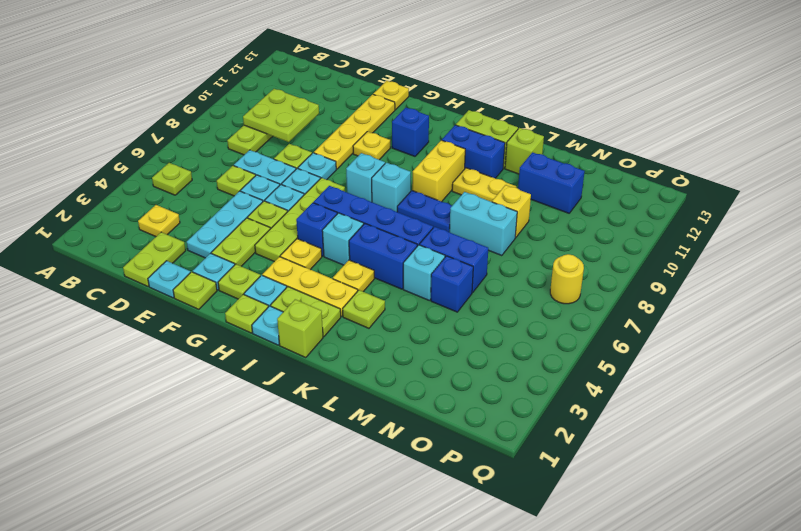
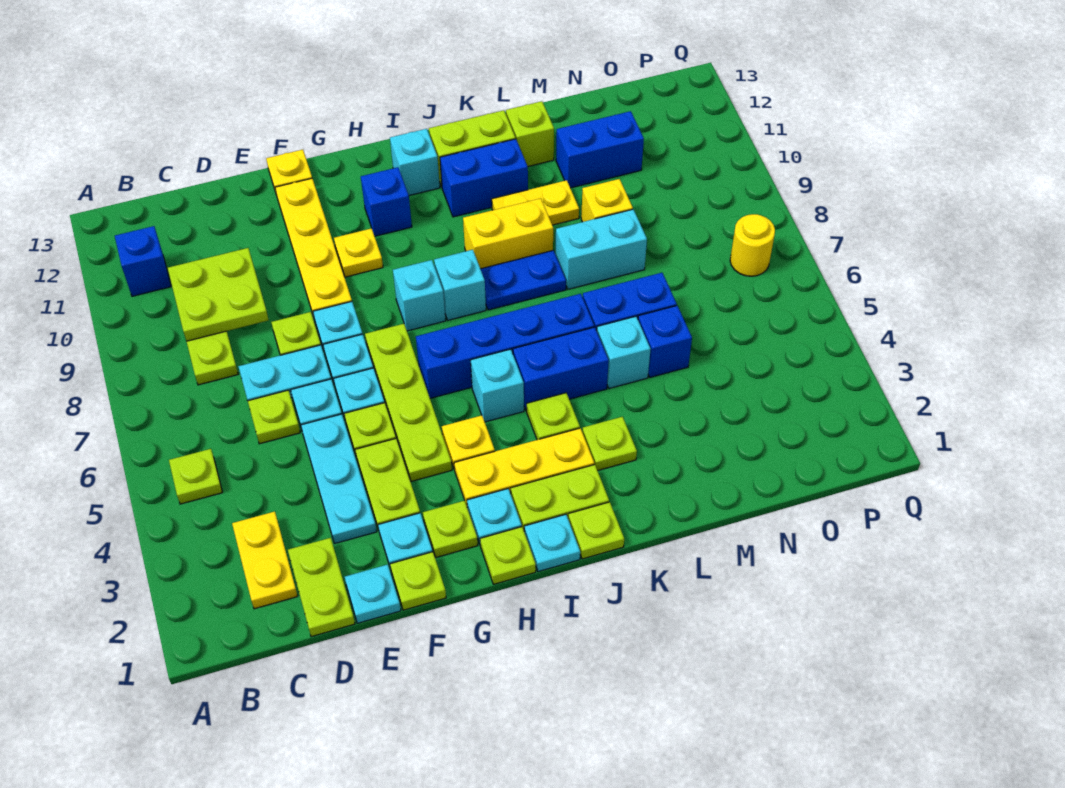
yellow 1x1 plate [138,205,180,237] -> yellow 1x2 plate [232,512,298,609]
blue 1x1 brick [296,203,337,256] -> blue 1x1 brick moved to [115,226,171,296]
none -> cyan 1x1 brick [390,129,440,195]
lime 1x1 brick [277,299,323,358] -> lime 1x1 plate [568,502,624,559]
yellow 1x1 plate [333,260,374,292] -> lime 1x1 plate [527,393,580,440]
yellow 1x2 brick [412,140,465,202] -> yellow 1x2 brick turned to [463,198,553,269]

